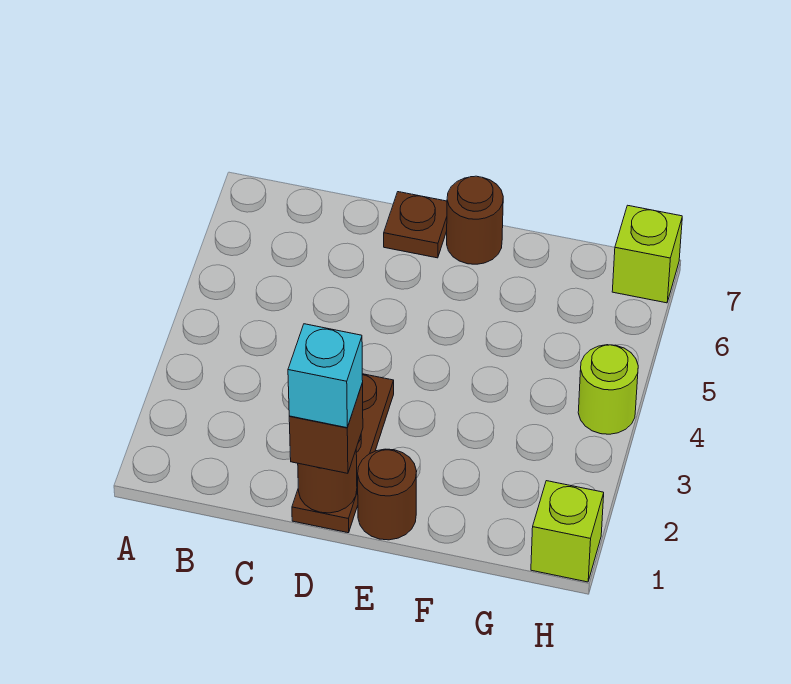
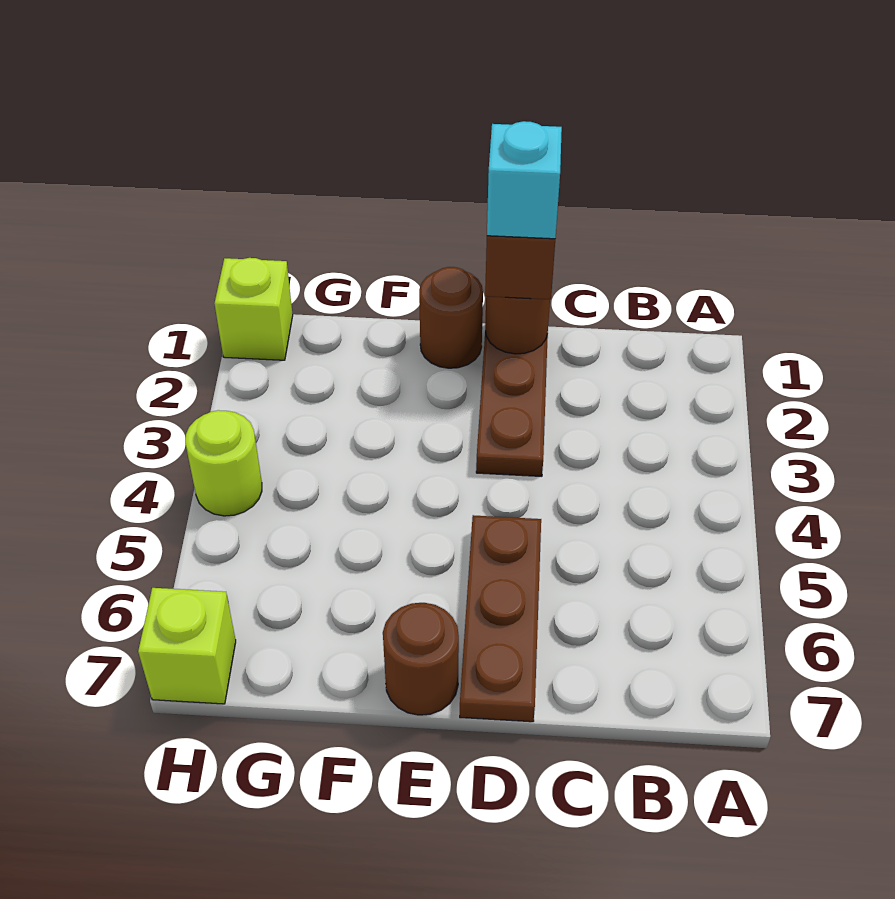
brown 1x1 plate [384,192,447,258] -> brown 1x3 plate [460,515,541,722]

